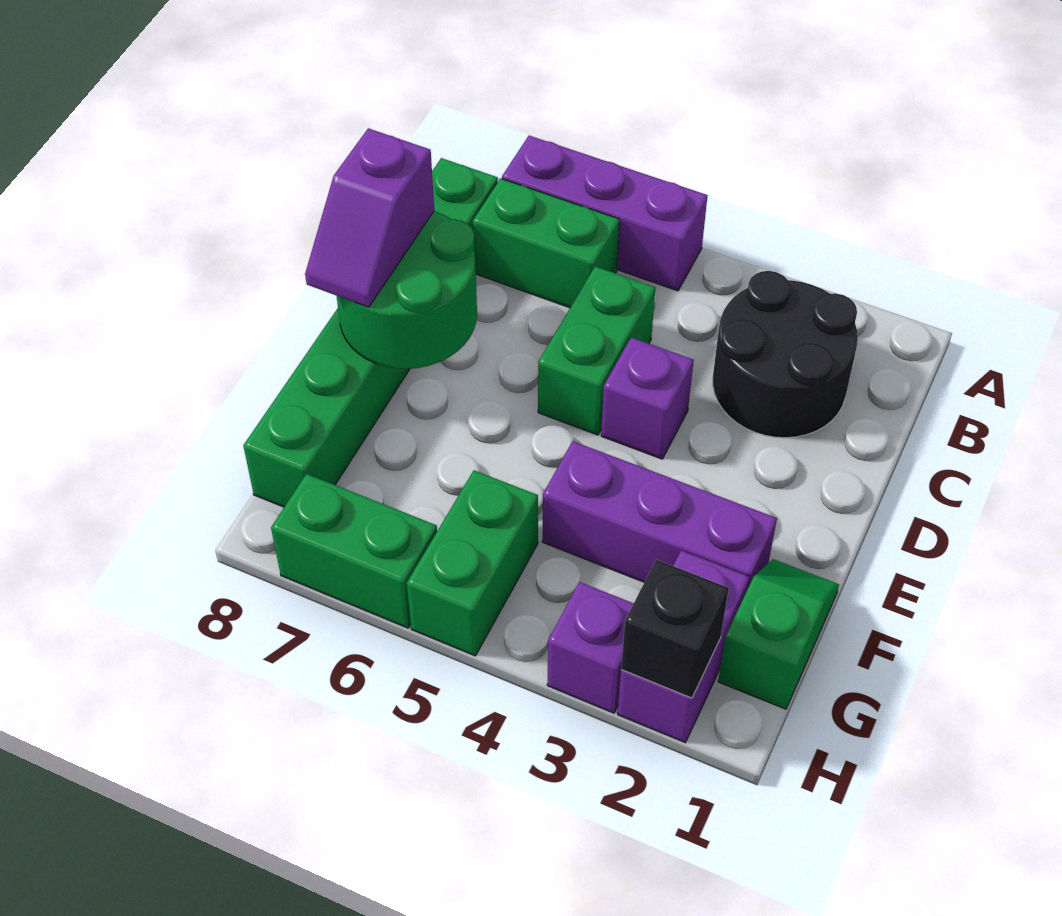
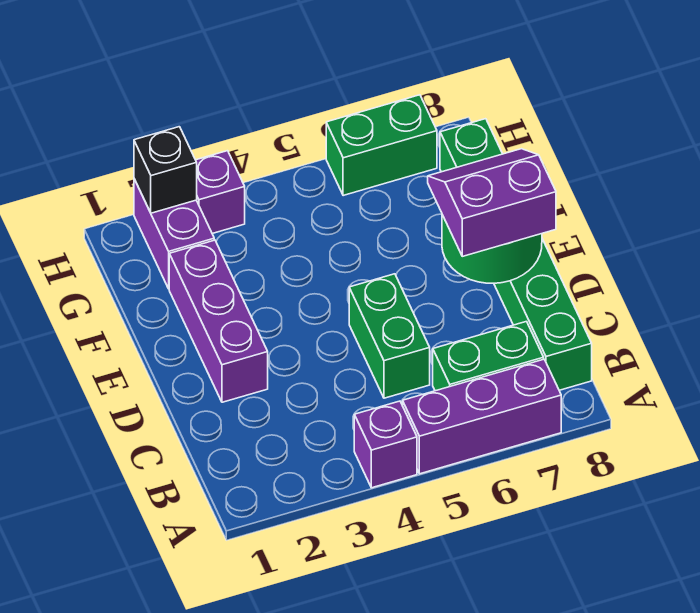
black 2x2 round brick [713,271,858,438] -> none
purple 1x1 brick [601,337,694,459] -> purple 1x1 brick moved to [354,401,417,488]
purple 1x2 slope [305,128,434,307] -> purple 2x2 slope [428,149,556,256]
green 1x2 slope [718,559,839,709] -> none
purple 1x3 brick [542,441,777,589] -> purple 1x3 brick turned to [169,240,268,402]
green 1x2 brick [407,470,538,656] -> none

